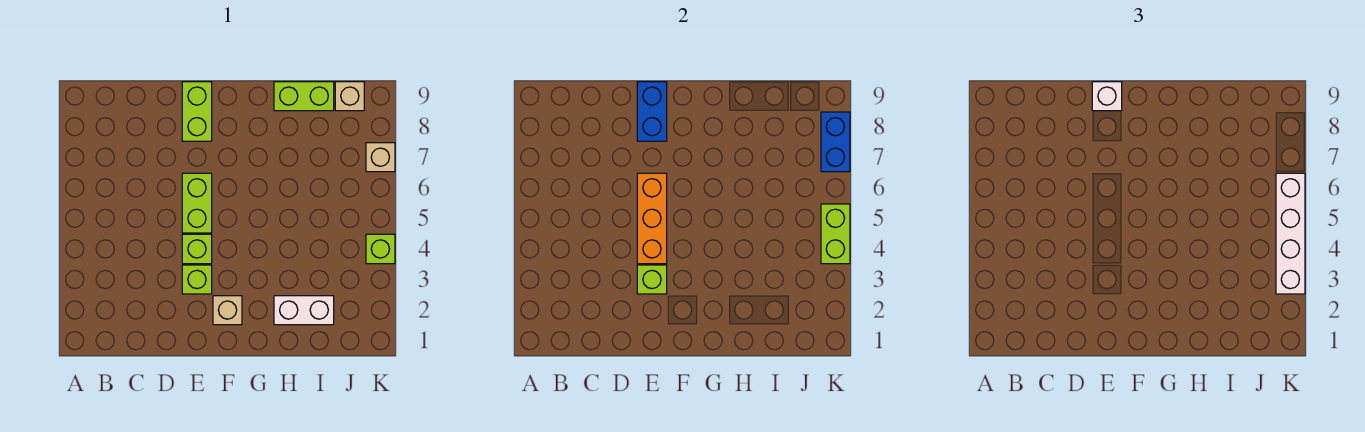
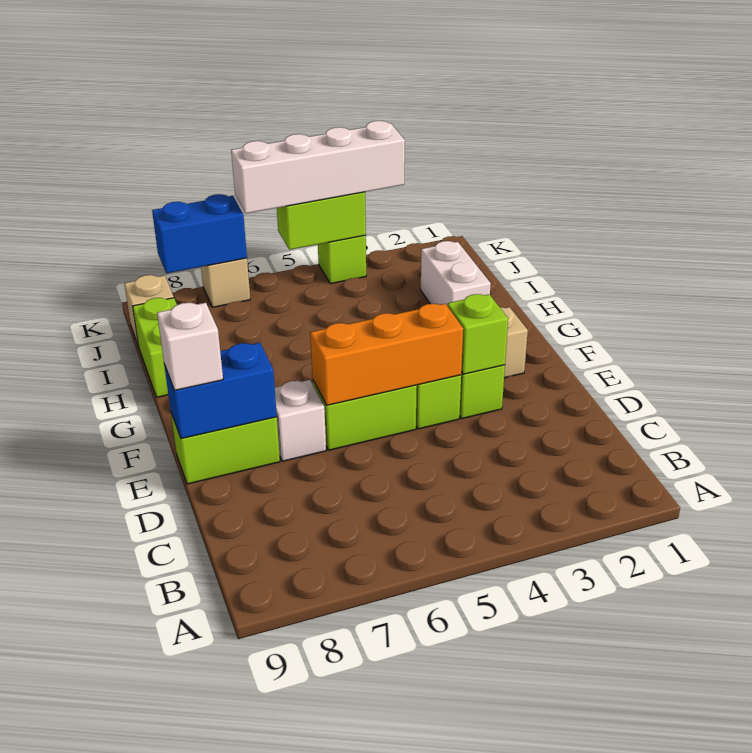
none -> white 1x1 brick [275,380,326,461]

